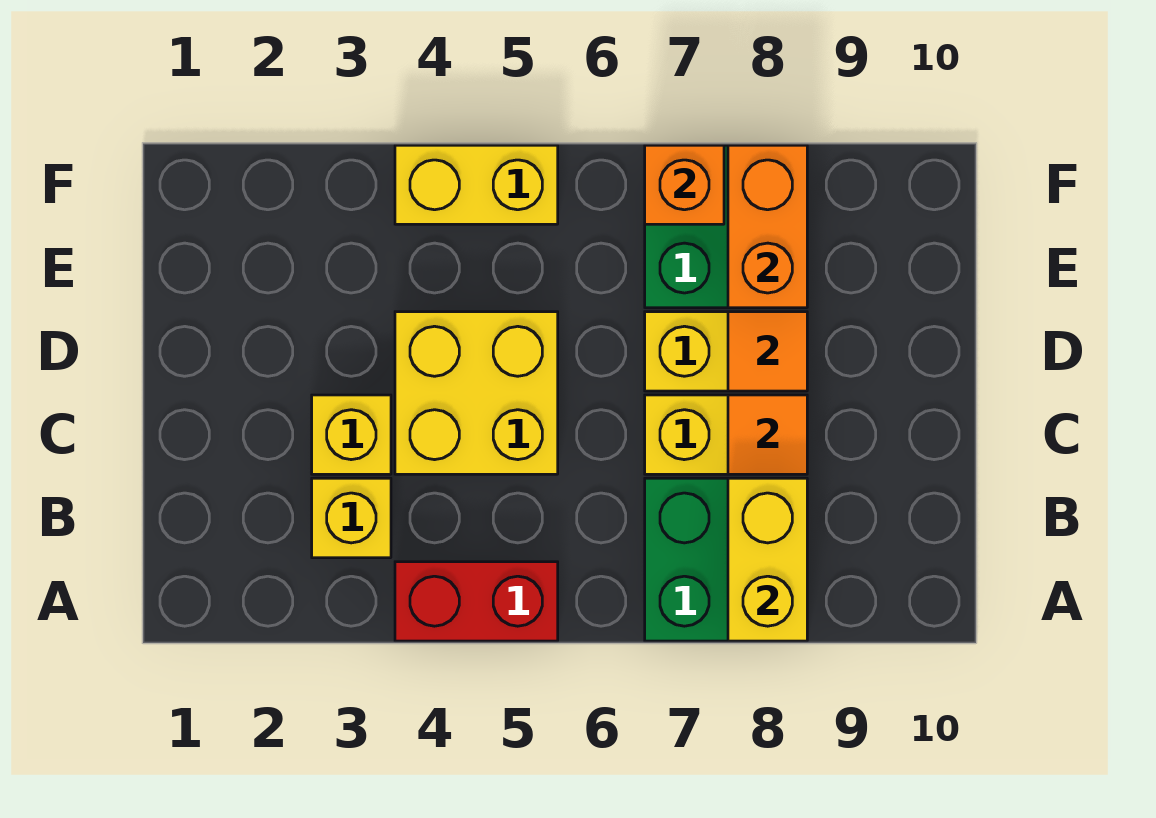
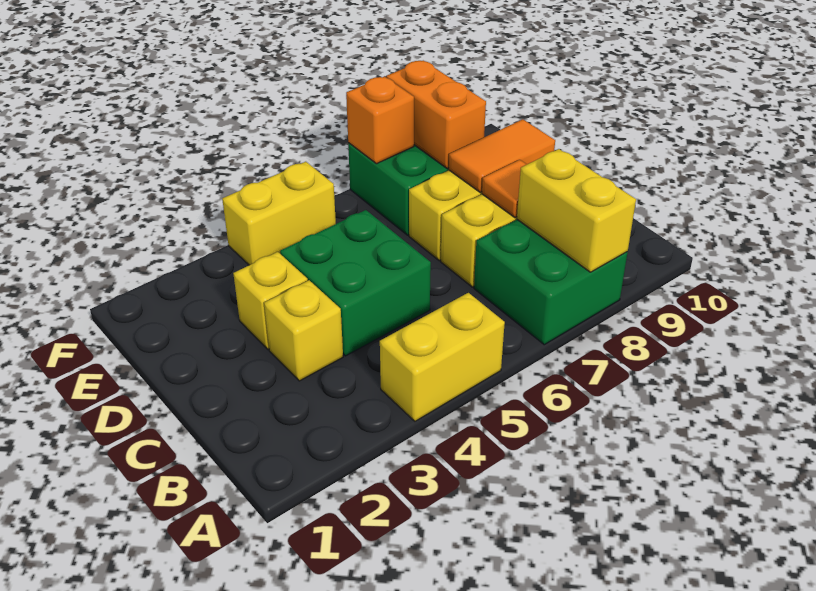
red 1x2 brick [395,562,558,641] -> yellow 1x2 brick [380,293,505,421]
yellow 1x1 brick [312,478,391,558] -> yellow 1x1 brick moved to [233,252,308,349]
yellow 2x2 brick [395,312,558,474] -> green 2x2 brick [280,210,431,356]
orange 1x1 tile [728,312,807,391] -> orange 1x2 tile [449,119,555,192]

